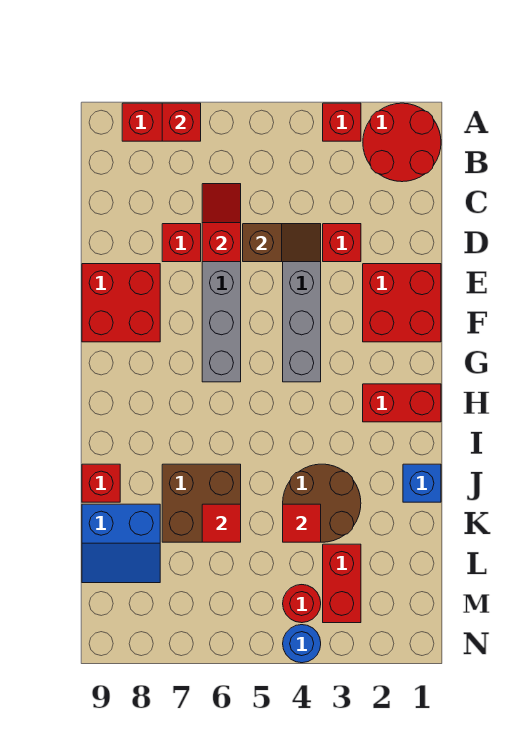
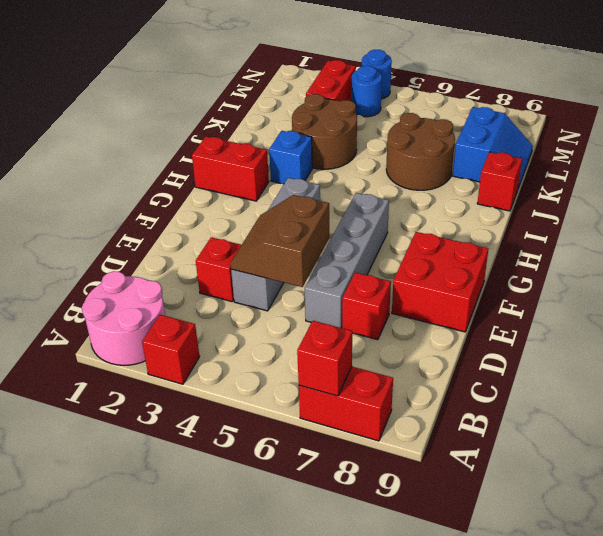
red 2x2 round brick [363,103,441,182] -> pink 2x2 round brick [82,271,165,365]
red 1x2 slope [202,184,241,262] -> none
brown 1x2 slope [243,224,321,262] -> brown 2x2 slope [231,195,329,287]
red 2x2 brick [363,264,441,342] -> none
blue 1x1 brick [403,464,441,502] -> blue 1x1 brick moved to [269,131,312,184]
brown 2x2 brick [162,464,241,542] -> brown 2x2 round brick [386,113,455,190]
red 1x1 tile [283,504,321,542] -> none
red 1x1 tile [202,504,241,542] -> none
blue 2x2 slope [82,504,160,583] -> blue 2x2 slope turned to [453,107,533,188]
red 1x1 round brick [283,585,321,623] -> blue 1x1 round brick [351,66,382,117]

